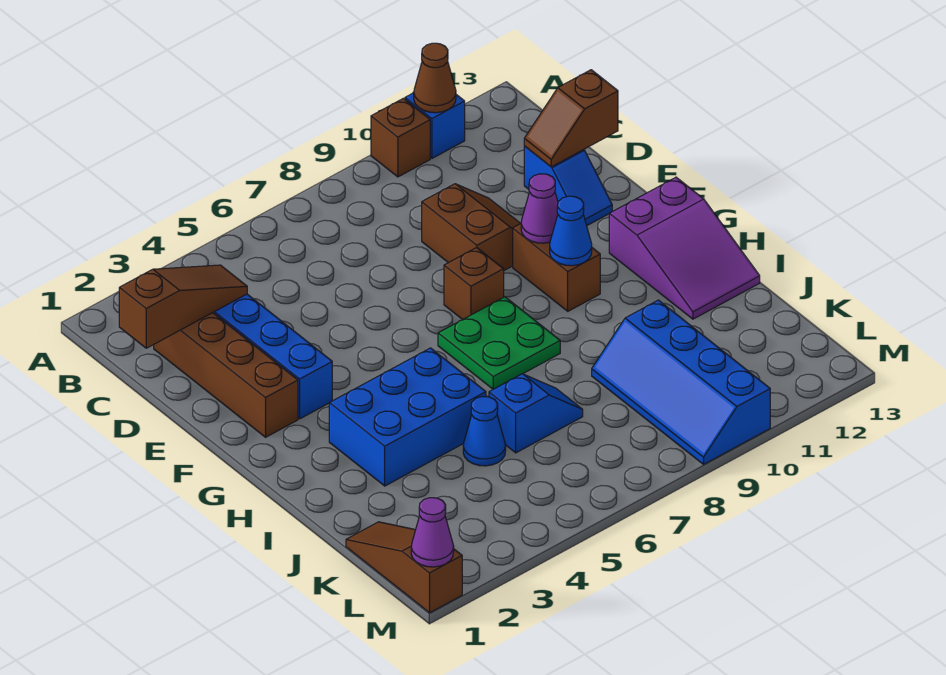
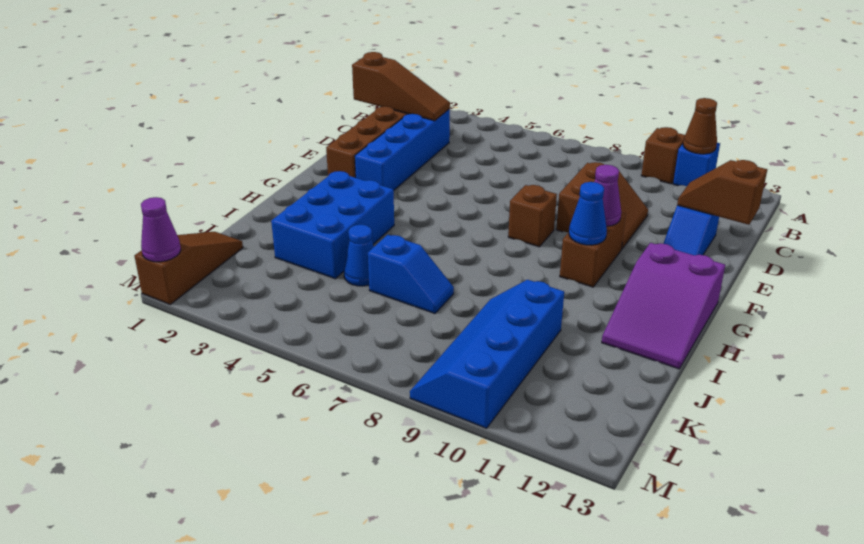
green 2x2 plate [438,297,560,389] -> none
blue 2x3 brick [329,348,486,486] -> blue 2x3 brick turned to [271,171,394,279]

